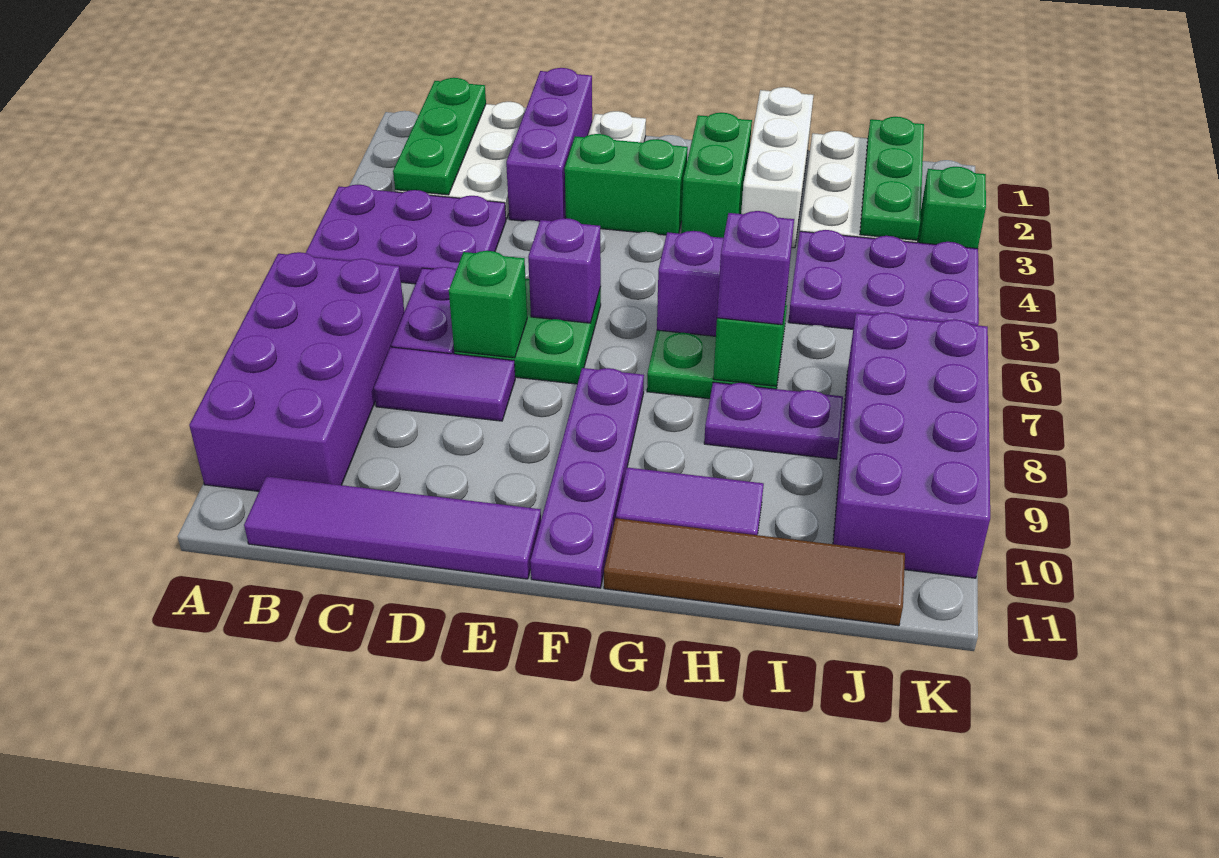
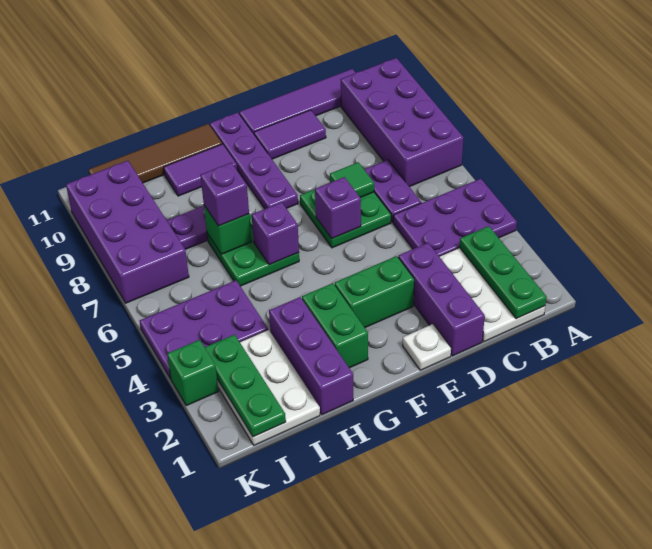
purple 1x2 tile [374,347,515,421] -> purple 1x2 tile moved to [254,110,326,159]
green 1x1 brick [449,251,527,358] -> green 1x1 tile [330,162,374,198]
white 1x3 brick [741,87,813,248] -> purple 1x3 brick [269,297,353,415]

